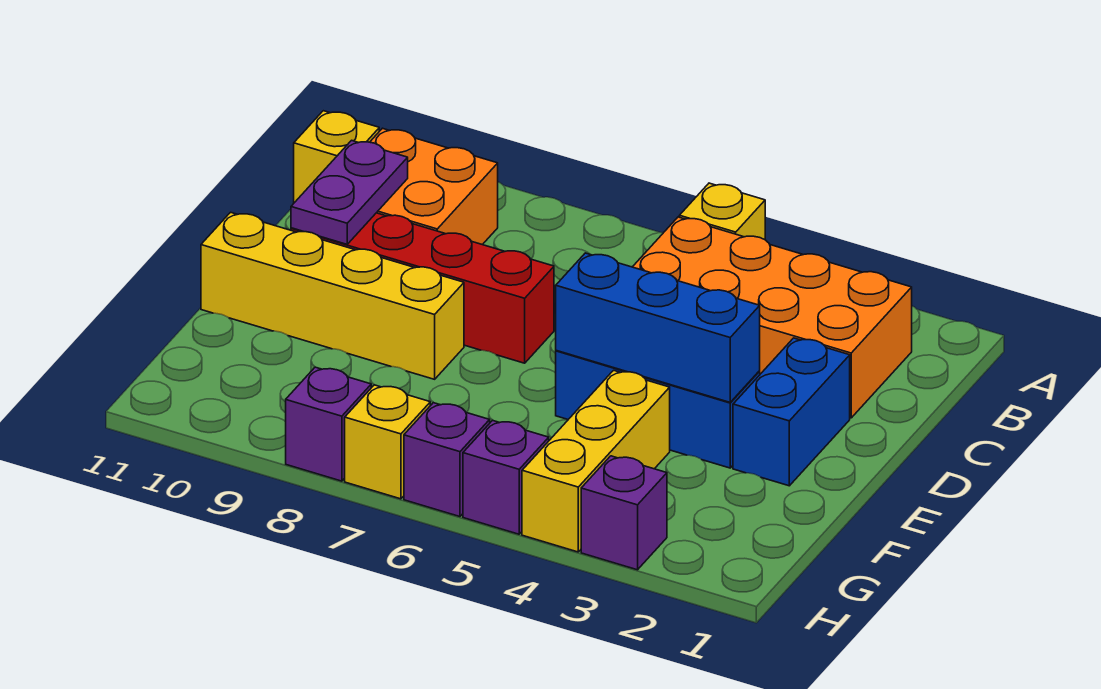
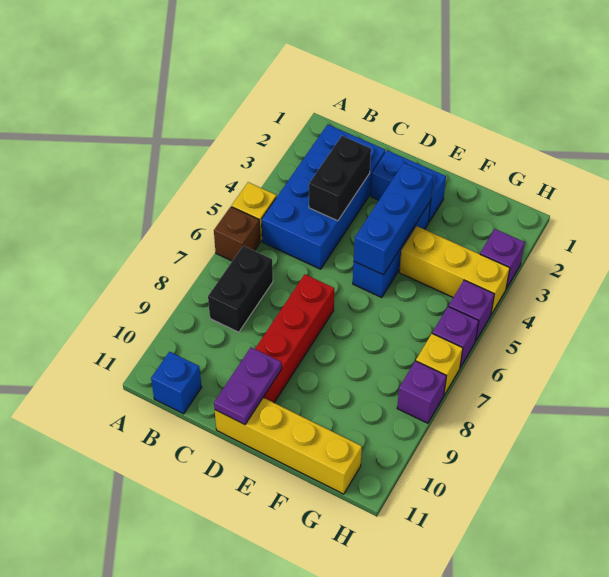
none -> brown 1x1 brick [214,207,260,261]
orange 2x4 brick [633,217,912,418] -> blue 2x4 brick [262,124,385,269]
none -> black 1x2 brick [208,246,273,332]
orange 2x2 brick [370,128,498,245] -> none
yellow 1x1 brick [294,111,379,203] -> blue 1x1 brick [151,352,202,414]
none -> black 1x2 brick [309,136,371,221]
purple 1x2 plate [291,140,408,244] -> purple 1x2 plate turned to [214,347,282,425]
yellow 1x4 brick [201,212,464,379] -> yellow 1x4 brick turned to [215,398,362,494]

